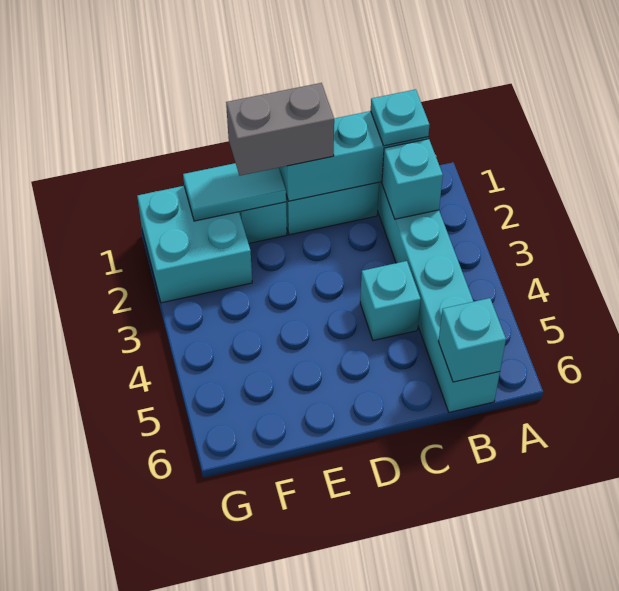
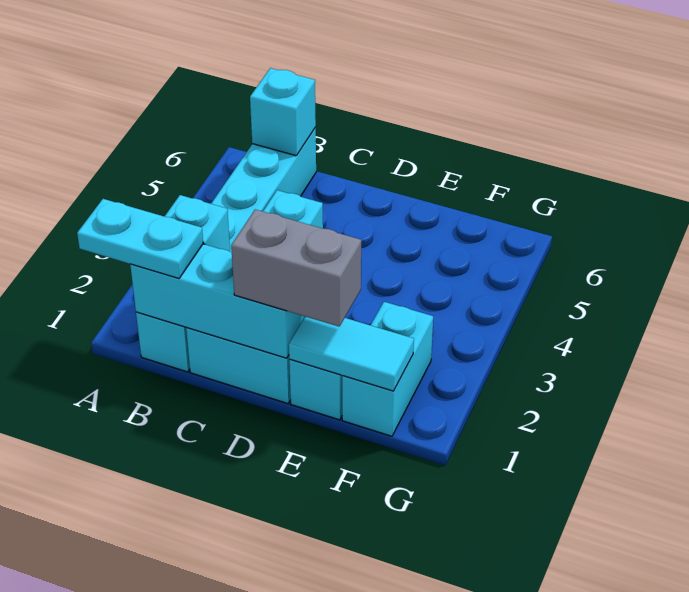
cyan 1x1 plate [371,89,429,146] -> cyan 1x2 plate [77,199,203,278]
cyan 2x2 brick [137,186,252,303] -> cyan 1x2 brick [342,302,433,436]

